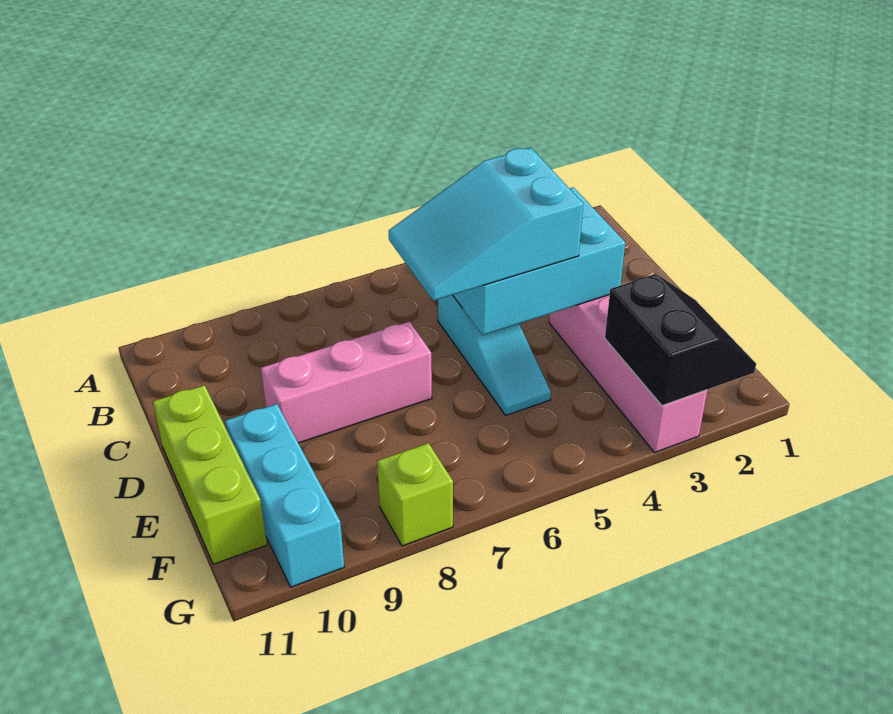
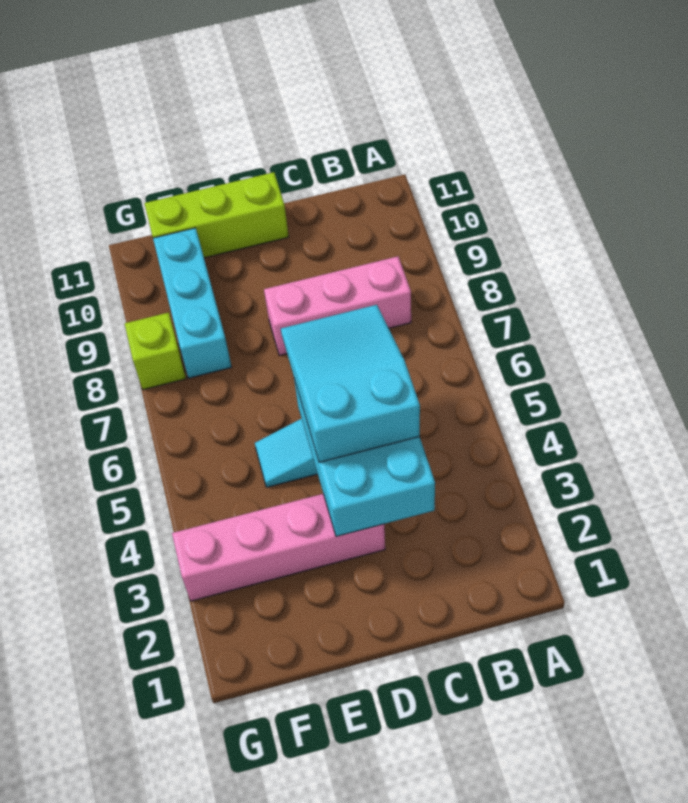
pink 1x3 brick [261,321,432,443] -> pink 1x3 brick turned to [264,256,411,356]
cyan 1x3 brick [225,404,344,587] -> cyan 1x3 brick turned to [153,228,232,378]
black 2x2 slope [605,274,756,406] -> none

